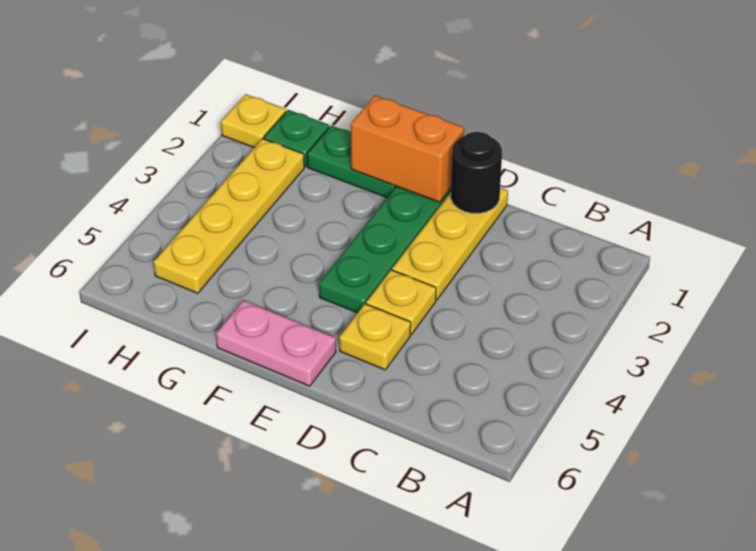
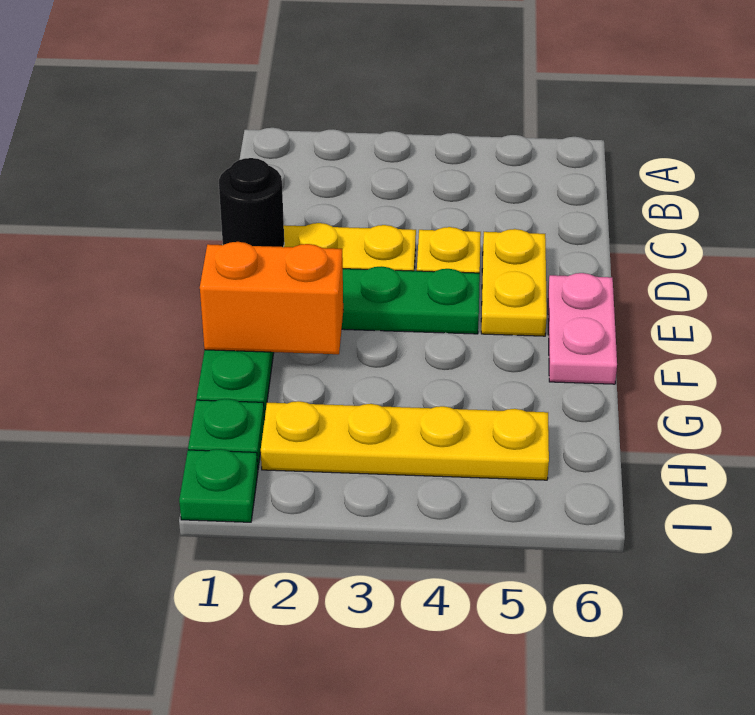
yellow 1x1 plate [339,304,411,370] -> yellow 1x2 plate [481,229,547,336]
orange 1x2 brick [351,96,464,202] -> orange 1x2 brick turned to [200,242,343,354]
yellow 1x1 plate [221,94,286,147] -> green 1x1 plate [179,449,258,522]

